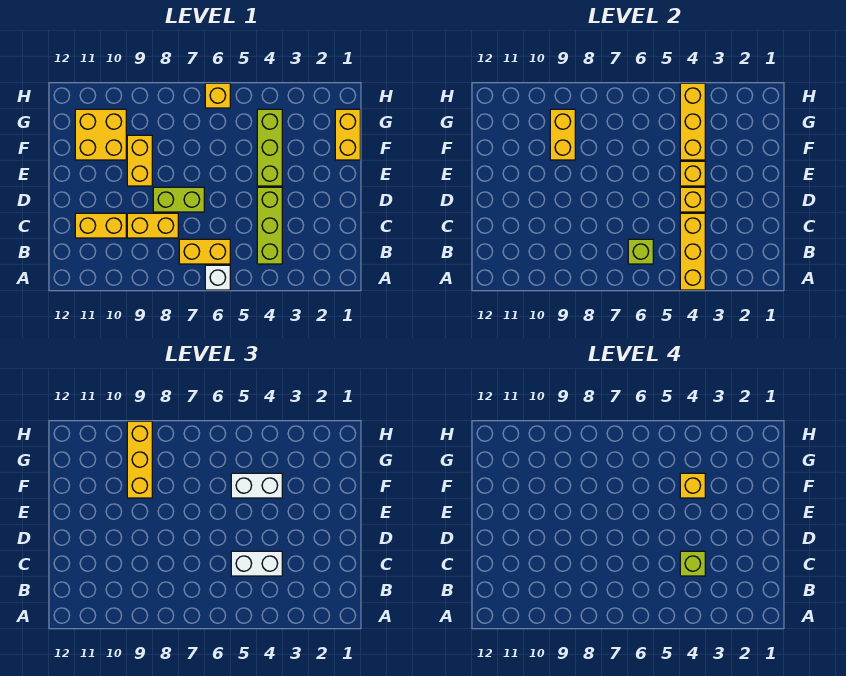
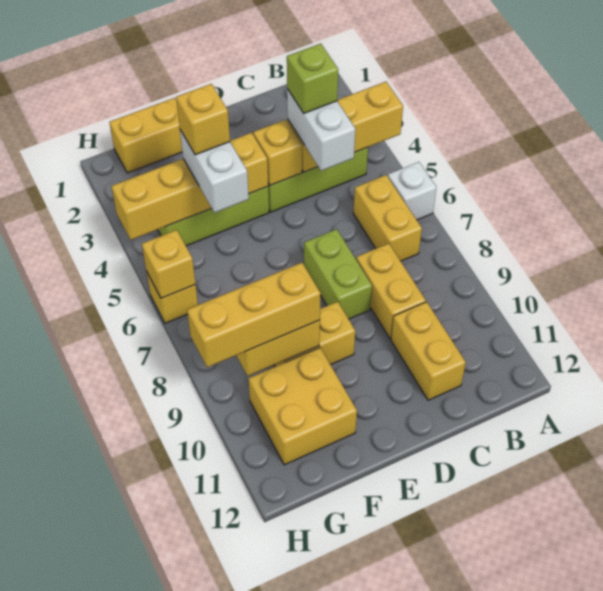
lime 1x1 brick [628,239,653,264] -> none
none -> yellow 1x1 brick [142,230,195,298]

